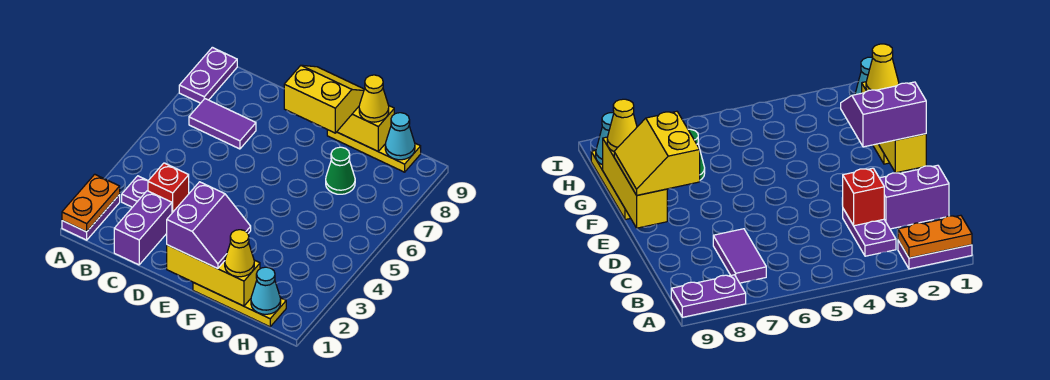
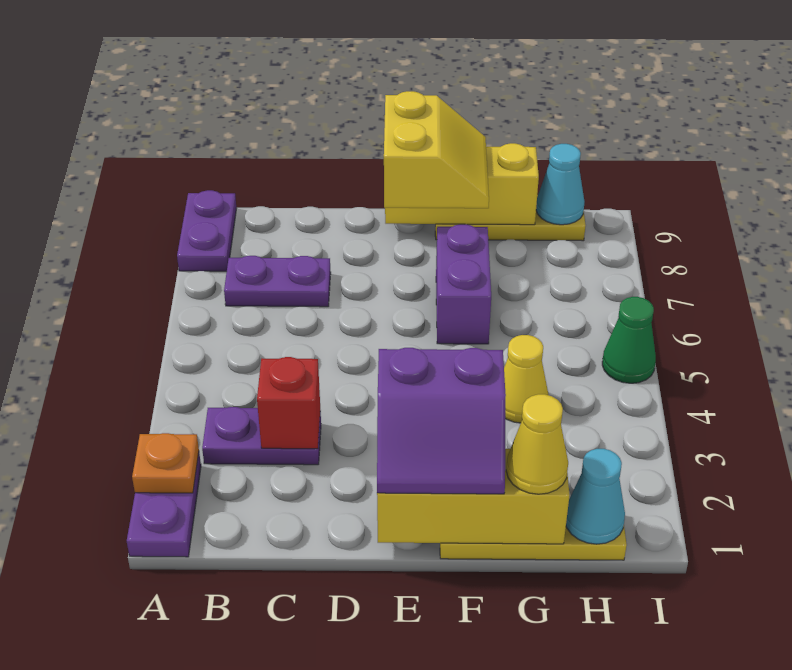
orange 1x2 plate [62,174,120,232] -> orange 1x1 plate [132,433,199,493]
purple 1x2 tile [189,99,256,149] -> purple 1x2 plate [224,256,331,307]
purple 1x2 brick [114,191,172,265] -> purple 1x2 brick moved to [436,224,491,344]
purple 2x2 slope [167,182,251,269] -> purple 2x2 slope turned to [377,348,506,494]
yellow 2x2 slope [284,65,364,133] -> yellow 2x2 slope turned to [384,91,489,208]
green 1x1 cone [326,147,355,194] -> green 1x1 cone moved to [602,297,656,383]
yellow 1x1 cone [359,75,389,122] -> yellow 1x1 cone moved to [504,335,549,423]

